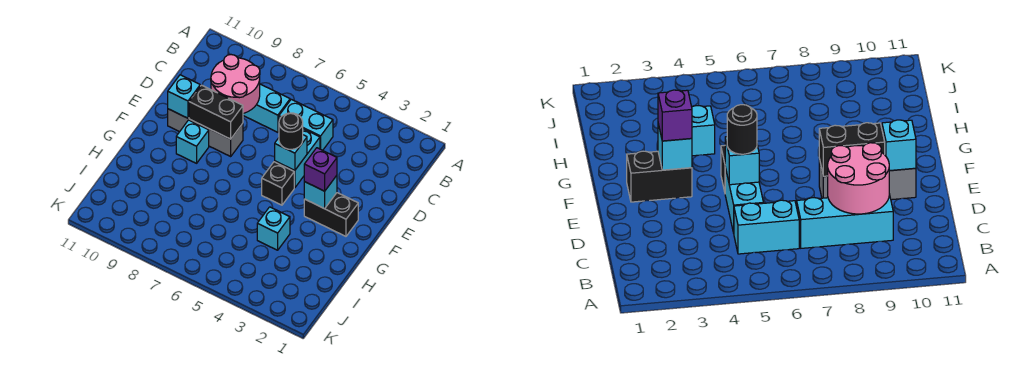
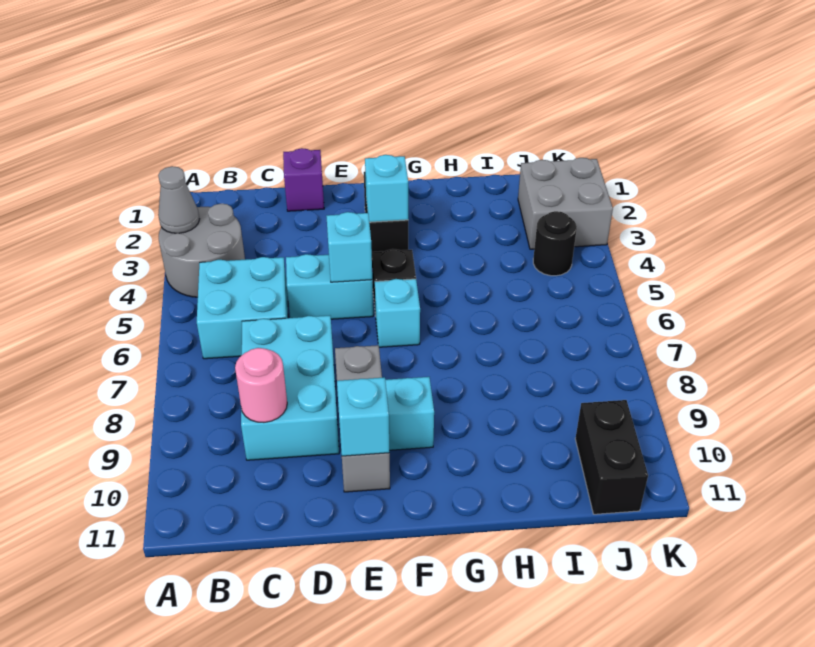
none -> grey 2x2 round brick [159,203,245,297]
none -> grey 1x1 cone [158,166,199,233]
cyan 1x2 brick [279,99,333,150] -> cyan 2x2 brick [197,257,288,359]
cyan 1x3 brick [243,84,290,132] -> cyan 2x3 brick [241,316,339,460]
pink 2x2 round brick [211,55,260,113] -> pink 1x1 round brick [235,348,287,422]
black 1x1 round brick [279,113,303,149] -> black 1x1 round brick moved to [533,211,577,276]
black 1x2 brick [189,85,243,139] -> black 1x2 brick moved to [575,400,648,514]
purple 1x1 brick [304,148,337,191] -> purple 1x1 brick moved to [283,148,324,211]
cyan 1x1 brick [257,207,290,250] -> cyan 1x1 brick moved to [375,279,420,347]
none -> grey 2x2 brick [518,158,613,249]

